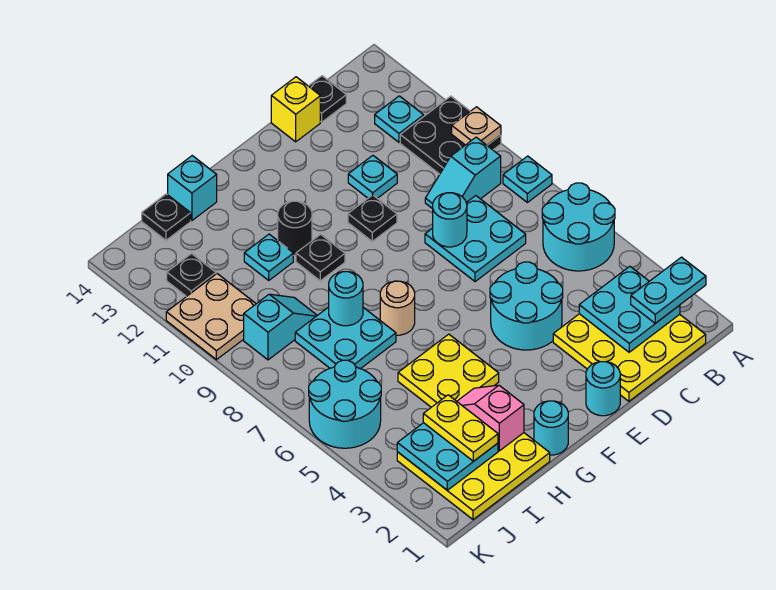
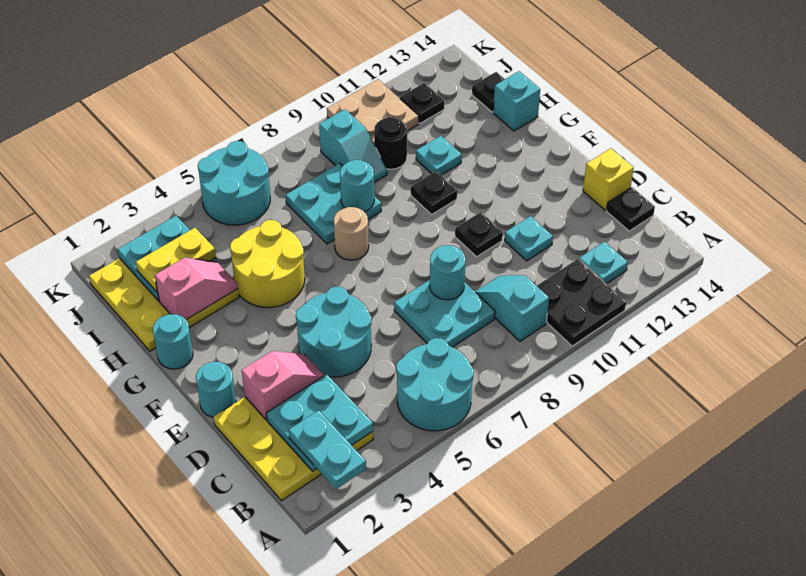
cyan 1x1 plate [503,156,552,202] -> none
tan 1x1 plate [452,107,501,145] -> none
none -> pink 1x2 slope [242,351,325,420]
yellow 2x2 plate [398,334,499,407] -> yellow 2x2 round brick [230,220,305,308]
black 1x1 round brick [278,201,312,255] -> black 1x1 round brick moved to [374,117,407,169]

